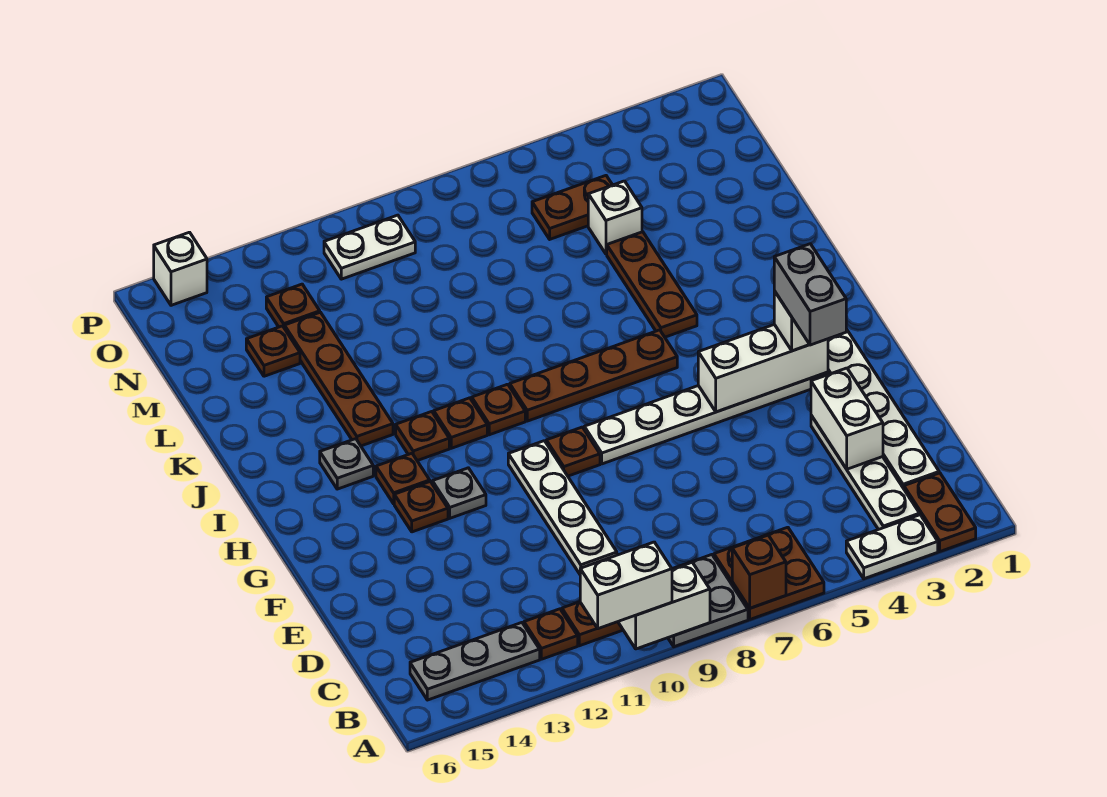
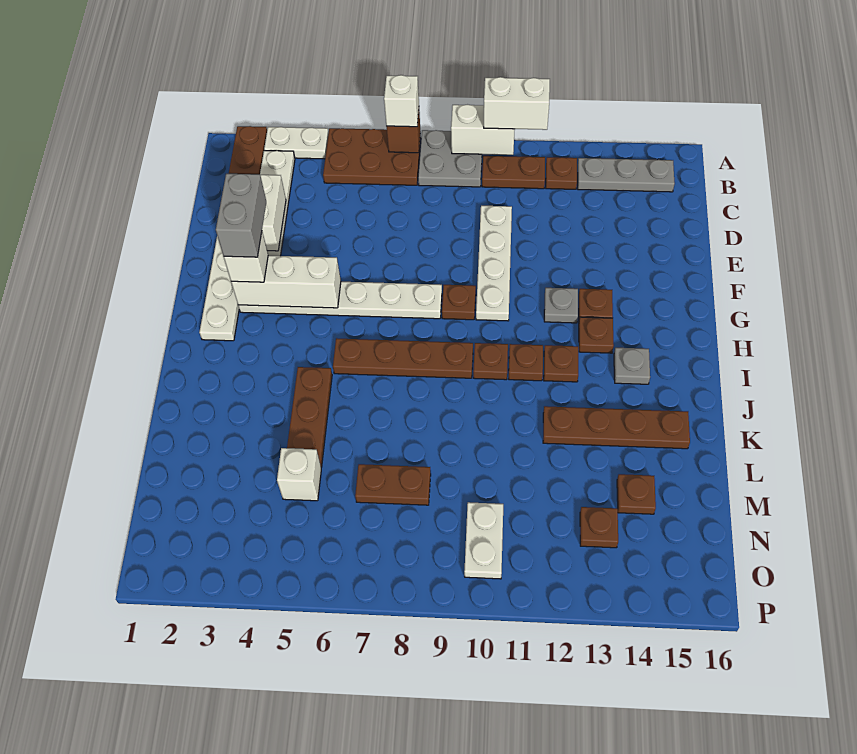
brown 2x2 plate [714,527,824,619] -> brown 2x3 plate [323,128,421,185]
brown 1x4 plate [284,312,393,446] -> brown 1x4 plate turned to [543,406,690,449]
brown 1x2 plate [532,176,612,239] -> brown 1x2 plate moved to [355,464,431,505]
white 1x2 plate [324,215,415,279] -> white 1x2 plate turned to [464,502,503,579]
white 1x1 brick [154,232,207,305] -> white 1x1 brick moved to [384,75,419,127]

